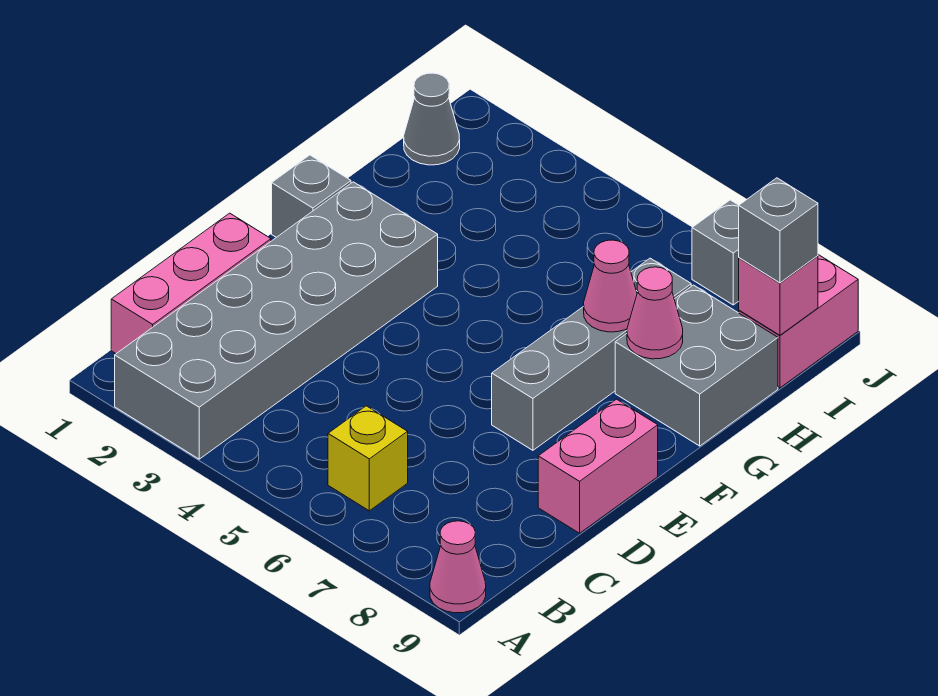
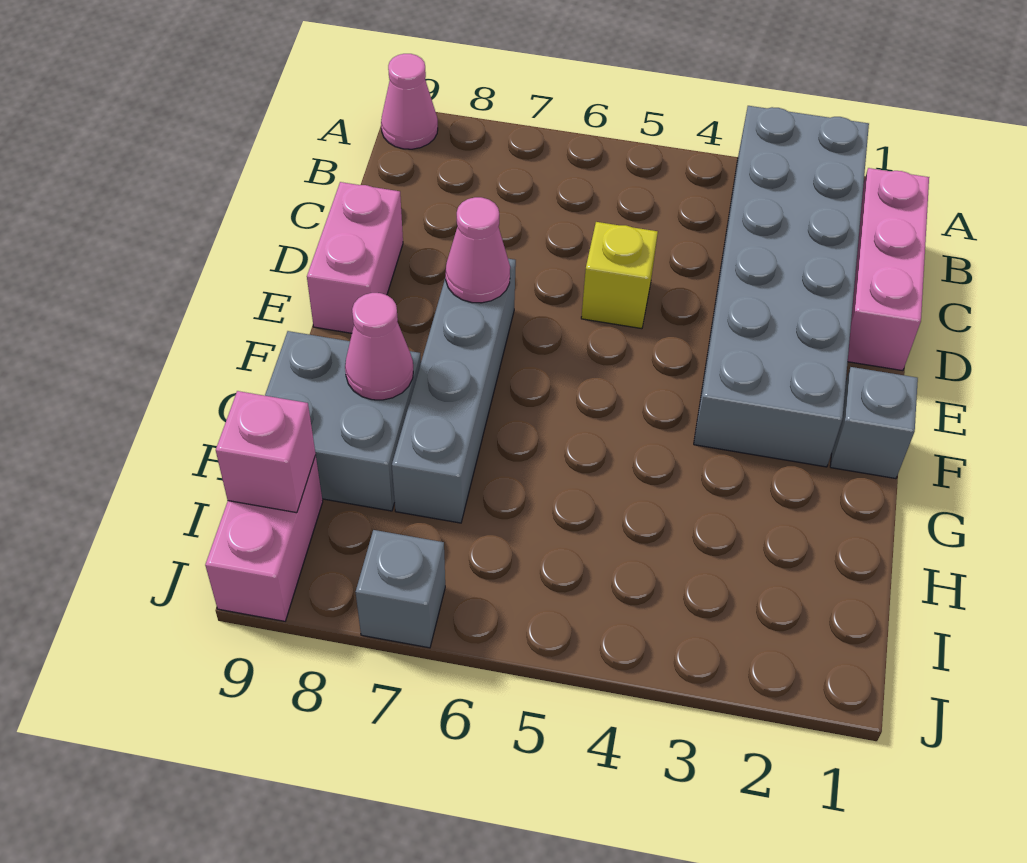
yellow 1x1 brick [328,406,408,511] -> yellow 1x1 brick moved to [581,222,658,329]
pink 1x1 cone [584,240,637,332] -> pink 1x1 cone moved to [446,197,510,303]
grey 1x1 cone [404,73,460,165] -> none
grey 1x1 brick [739,178,818,283] -> none

